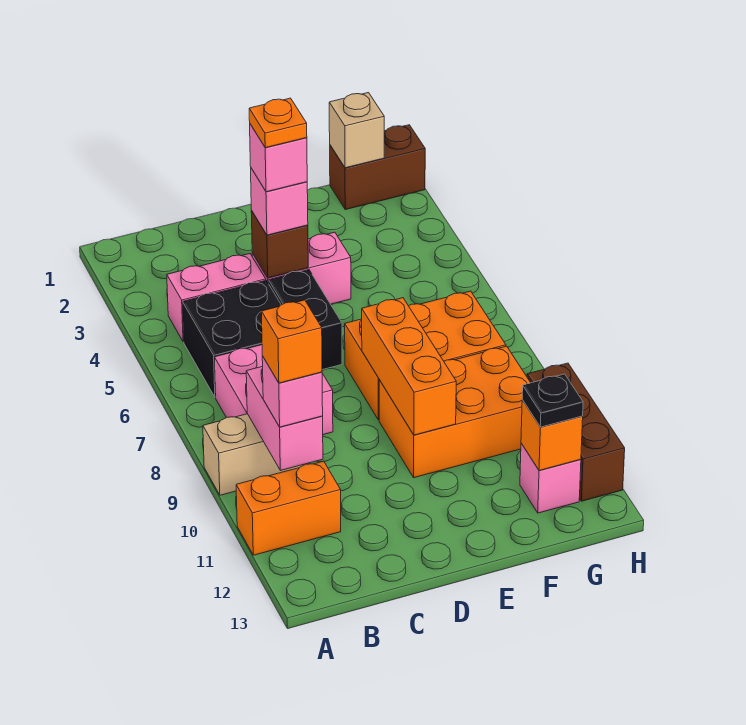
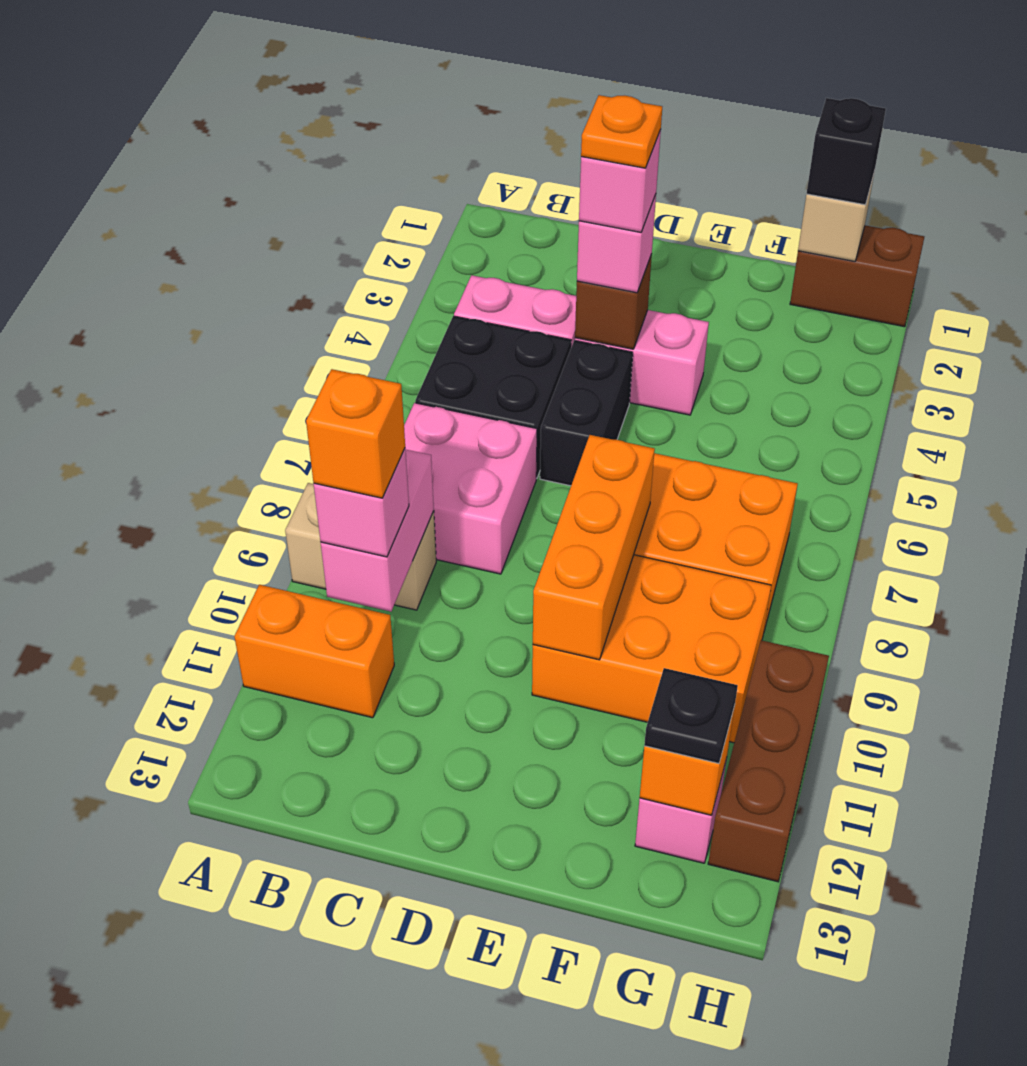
none -> black 1x1 brick [807,98,886,205]

